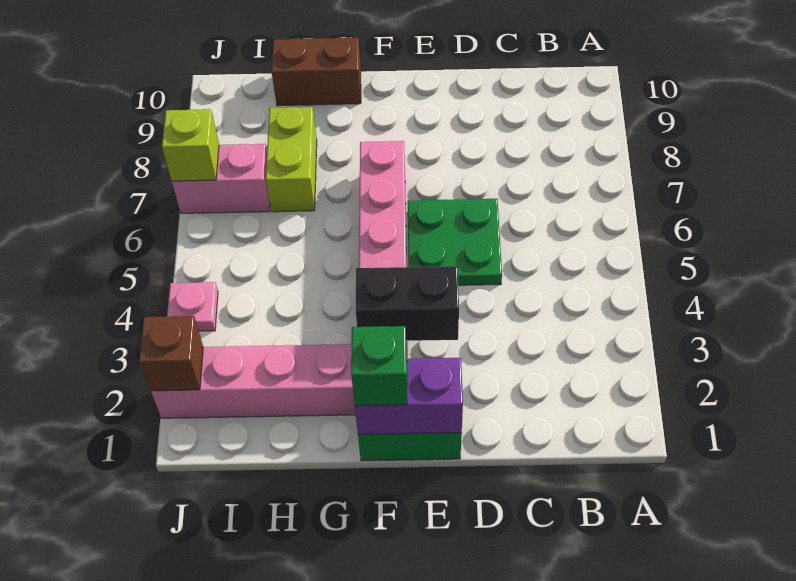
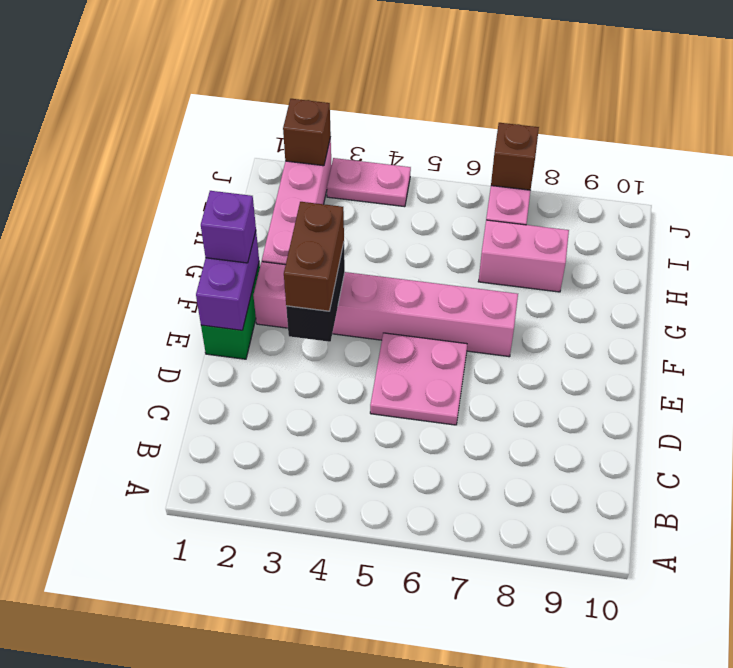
green 2x2 plate [408,199,502,285] -> pink 2x2 plate [370,333,467,425]
green 1x1 brick [351,326,407,406] -> purple 1x1 brick [201,191,256,263]
brown 1x2 brick [272,38,361,106] -> brown 1x2 brick moved to [284,202,344,311]
lime 1x2 brick [266,107,317,212] -> pink 1x2 brick [478,220,569,292]
pink 1x1 plate [167,282,218,331] -> pink 1x2 plate [327,158,411,207]
lime 1x1 brick [162,109,219,181] -> brown 1x1 brick [491,123,539,190]

